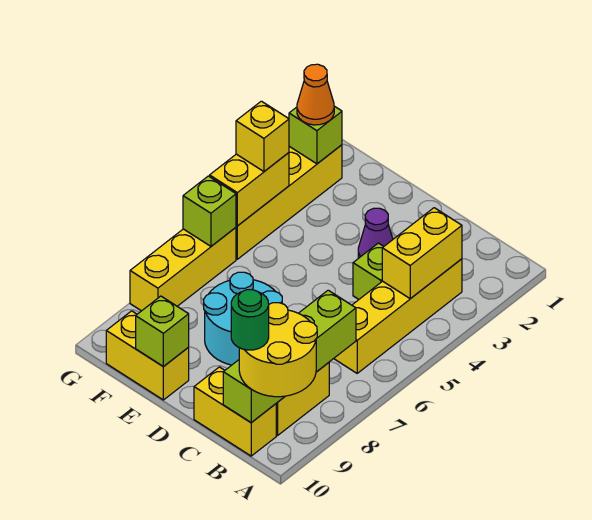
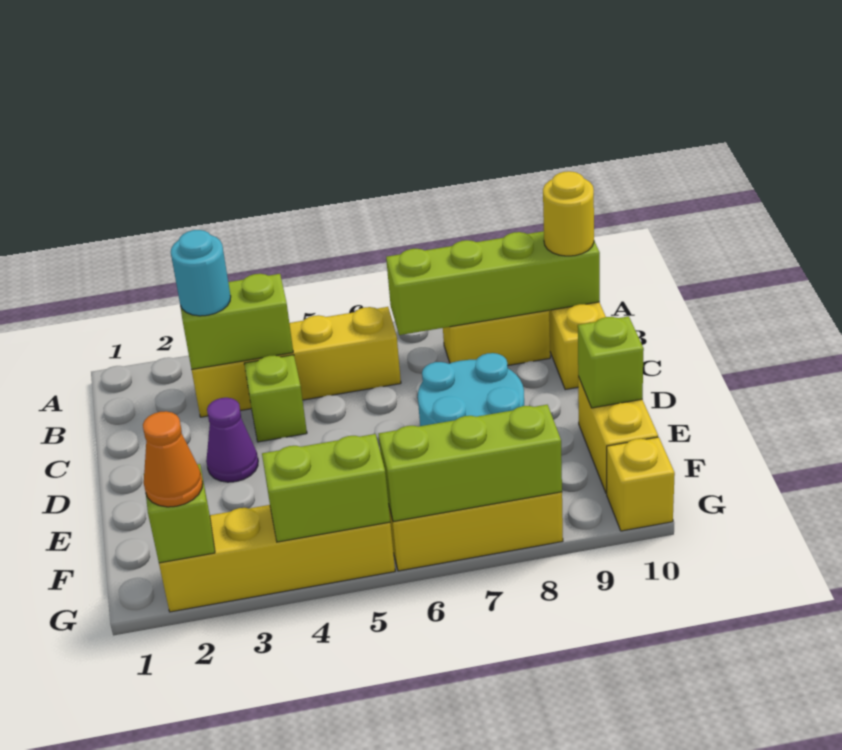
yellow 2x2 round brick [239,303,317,397] -> yellow 1x1 round brick [543,171,594,256]
yellow 1x2 brick [382,208,462,299] -> lime 1x2 brick [180,274,293,369]
none -> cyan 1x1 round brick [171,230,231,316]
green 1x1 round brick [231,290,269,350] -> none
yellow 1x2 brick [210,153,289,226] -> lime 1x2 brick [262,434,390,542]
yellow 1x1 brick [236,101,289,172] -> yellow 1x1 brick moved to [607,437,675,531]
lime 1x1 brick [183,176,236,246] -> lime 1x3 brick [379,405,562,522]

